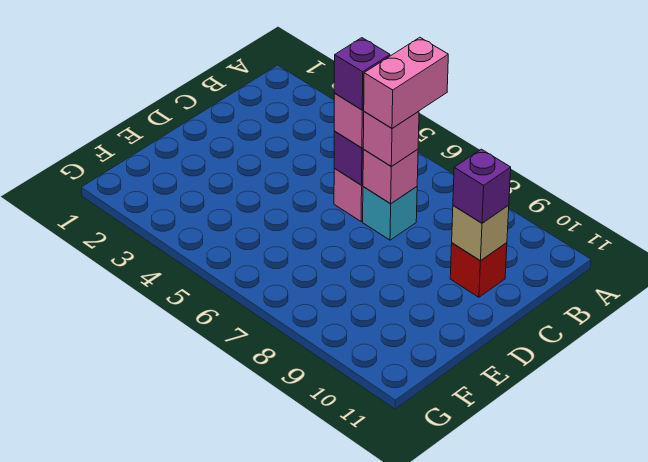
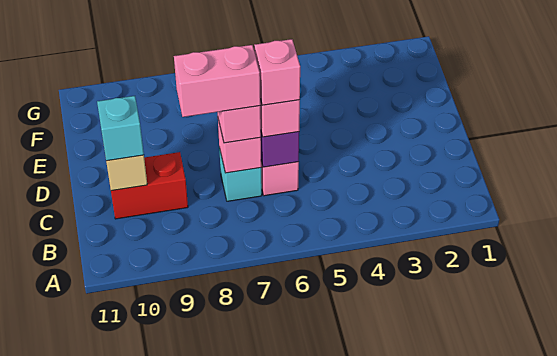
pink 1x2 brick [363,37,448,128] -> pink 1x2 brick turned to [174,45,260,117]
purple 1x1 brick [334,38,390,110] -> pink 1x1 brick [254,39,300,105]
red 1x1 brick [450,243,507,297] -> red 1x2 brick [111,152,188,219]
purple 1x1 brick [453,149,511,223] -> cyan 1x1 brick [97,96,144,161]

